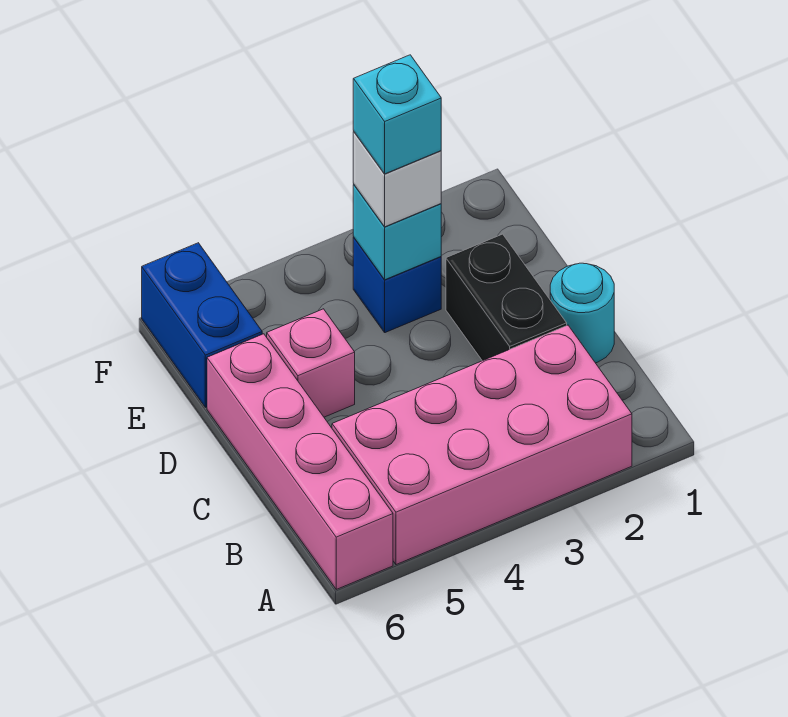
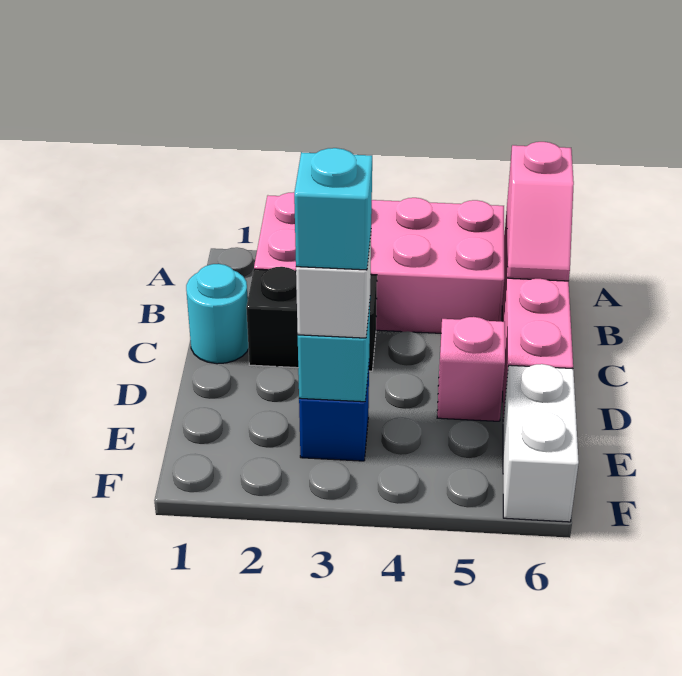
none -> pink 1x2 slope [507,142,574,281]
black 1x2 brick [446,234,567,361] -> black 1x2 brick turned to [246,267,377,371]
blue 1x2 brick [142,243,262,407] -> white 1x2 brick [503,364,579,522]

